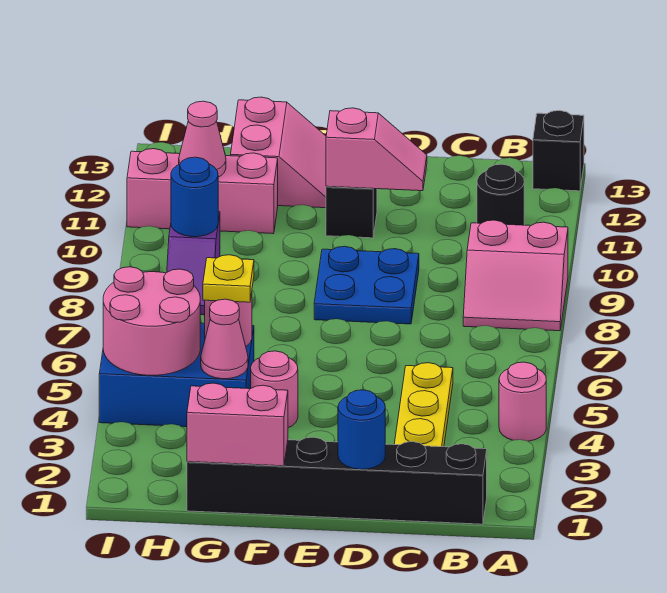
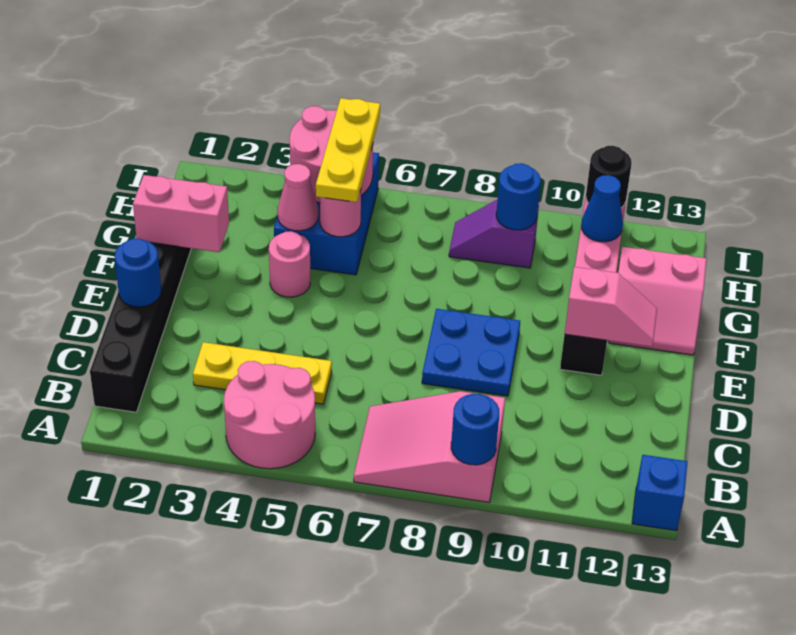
pink 1x1 round brick [499,362,546,441] -> pink 2x2 round brick [224,361,315,469]
pink 2x2 slope [463,220,568,331] -> pink 2x3 slope [354,391,505,502]
none -> blue 1x1 round brick [451,394,499,465]
black 1x1 brick [533,111,584,191] -> blue 1x1 brick [632,455,687,531]
black 1x1 round brick [477,164,524,225] -> black 1x1 round brick moved to [586,146,632,208]
pink 1x2 slope [326,108,427,191] -> pink 1x2 slope turned to [565,267,657,347]
pink 1x2 brick [187,383,288,466] -> pink 1x2 brick turned to [133,175,229,252]
yellow 1x1 plate [203,255,254,302] -> yellow 1x3 plate [316,98,380,202]
pink 1x1 cone [179,101,226,177] -> blue 1x1 cone [581,175,623,242]

